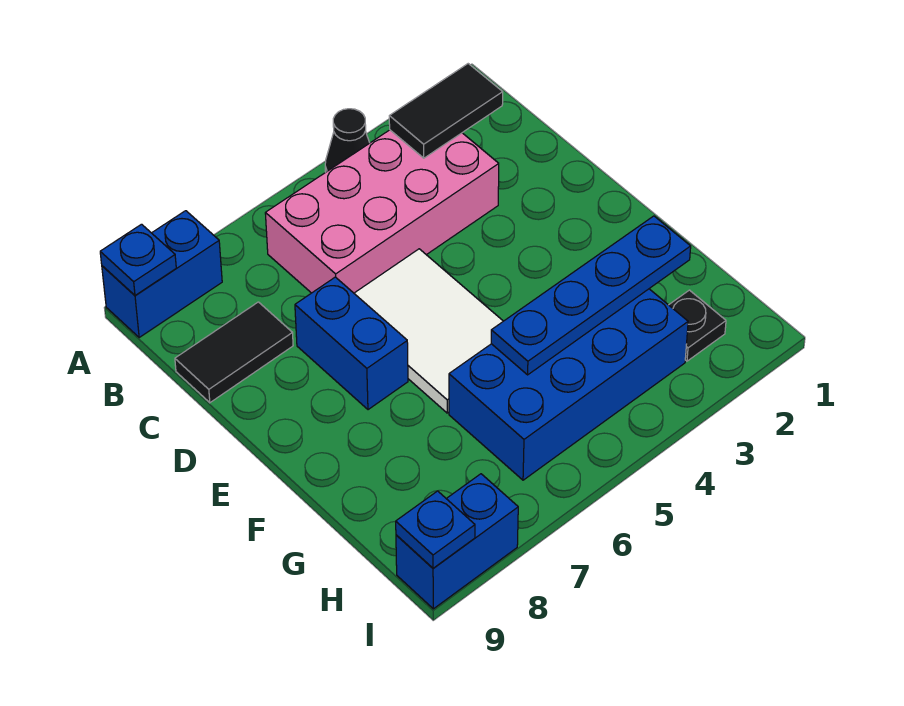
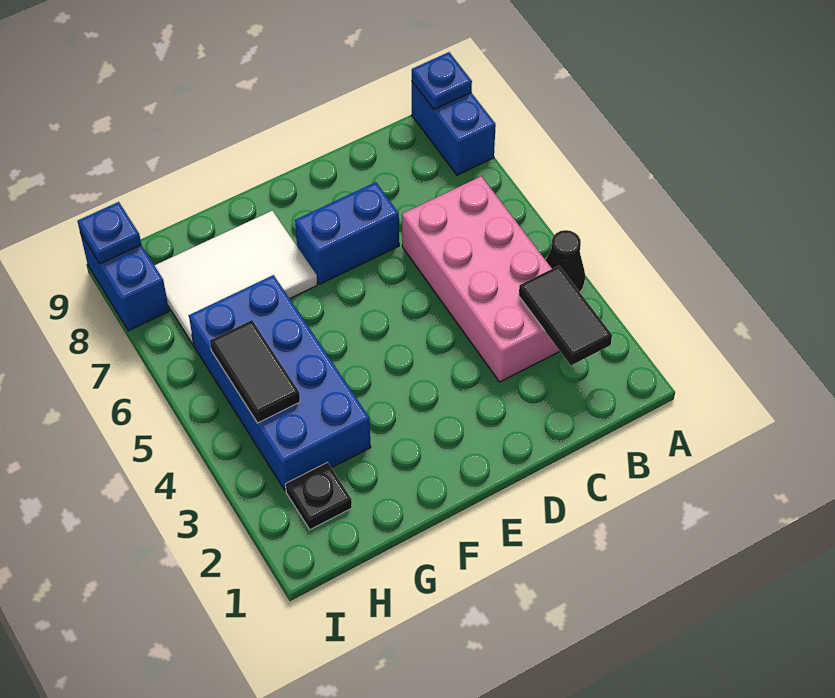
black 1x2 tile [175,302,293,403] -> black 1x2 tile moved to [210,320,300,423]
white 2x3 tile [354,249,503,413] -> white 2x3 tile moved to [154,211,317,345]
blue 1x4 plate [491,216,691,375] -> none

